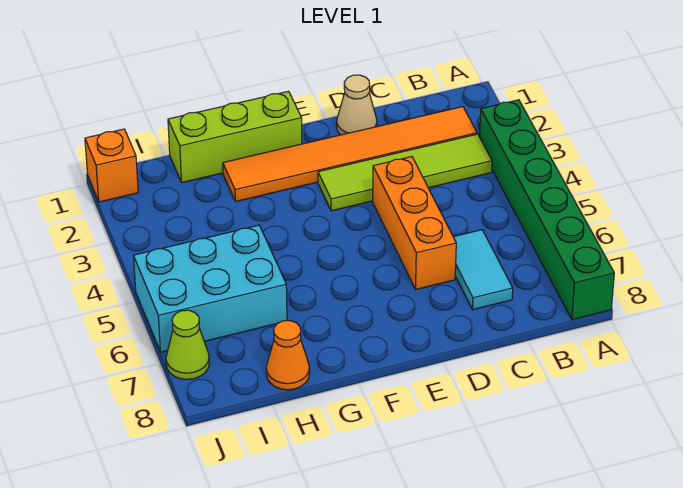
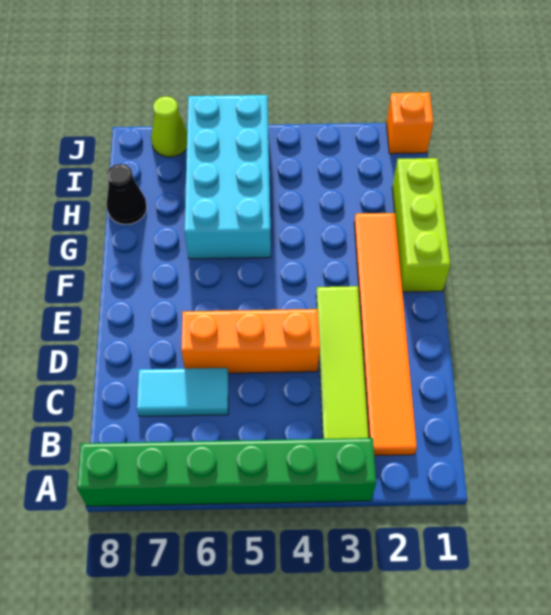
tan 1x1 cone [337,75,377,135] -> none
cyan 2x3 brick [133,225,287,352] -> cyan 2x4 brick [185,95,271,259]
orange 1x1 cone [266,321,310,390] -> black 1x1 cone [107,164,147,224]

